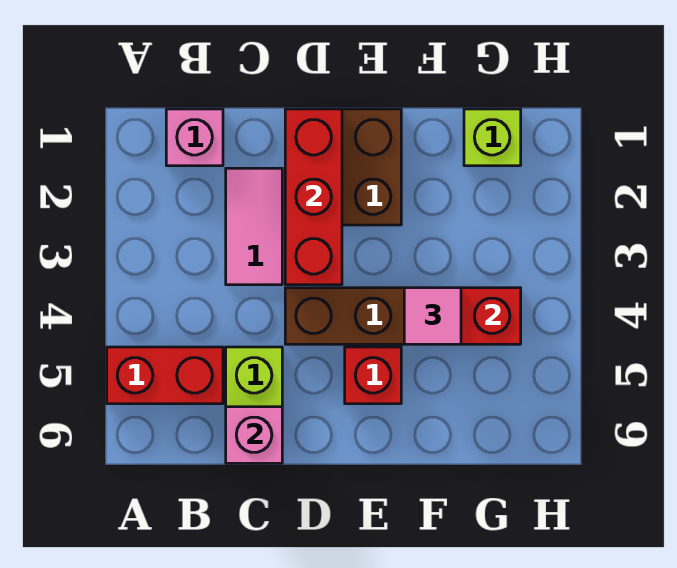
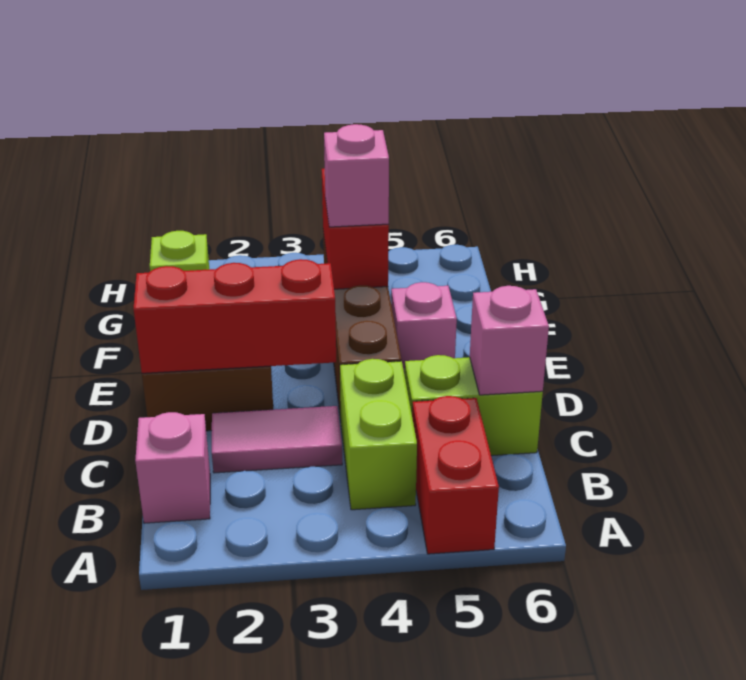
none -> lime 1x2 brick [340,359,417,510]
red 1x1 brick [345,347,401,404] -> pink 1x1 brick [391,282,457,375]
pink 1x1 tile [404,288,461,344] -> pink 1x1 brick [324,124,389,227]

